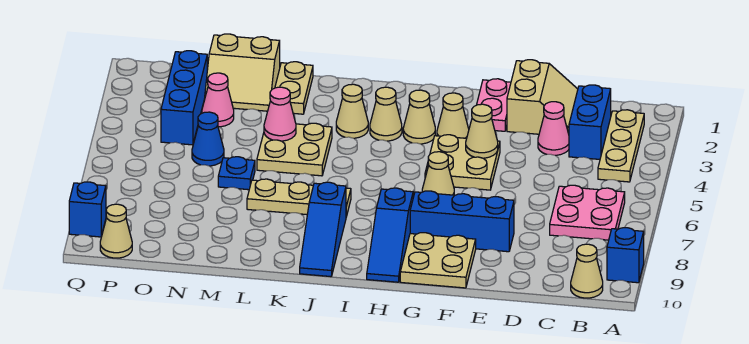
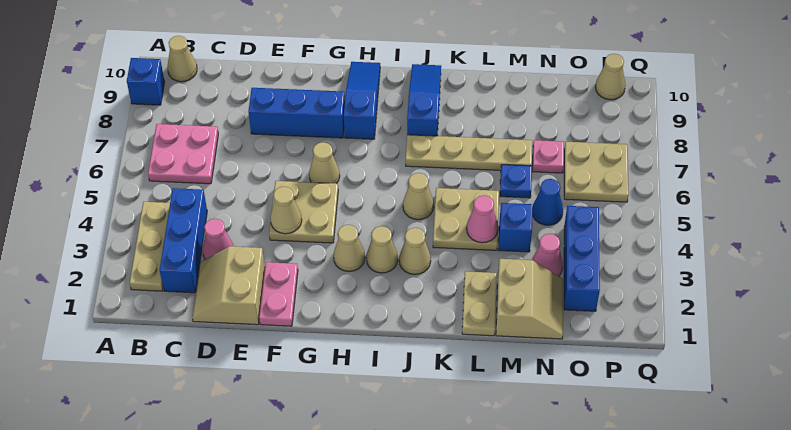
blue 1x2 brick [569,85,611,159] -> blue 1x3 brick [160,188,207,293]
tan 2x2 plate [400,233,476,288] -> tan 2x2 plate moved to [564,142,629,202]
tan 1x1 cone [437,93,469,138] -> tan 1x1 cone moved to [403,173,434,220]
tan 1x3 plate [247,179,351,217] -> tan 1x4 plate [406,135,532,170]
tan 2x2 slope [205,34,280,111] -> tan 2x2 slope turned to [496,259,563,339]
none -> pink 1x1 plate [533,140,564,173]
blue 1x1 brick [69,182,106,237] -> blue 1x1 brick moved to [499,203,532,252]

